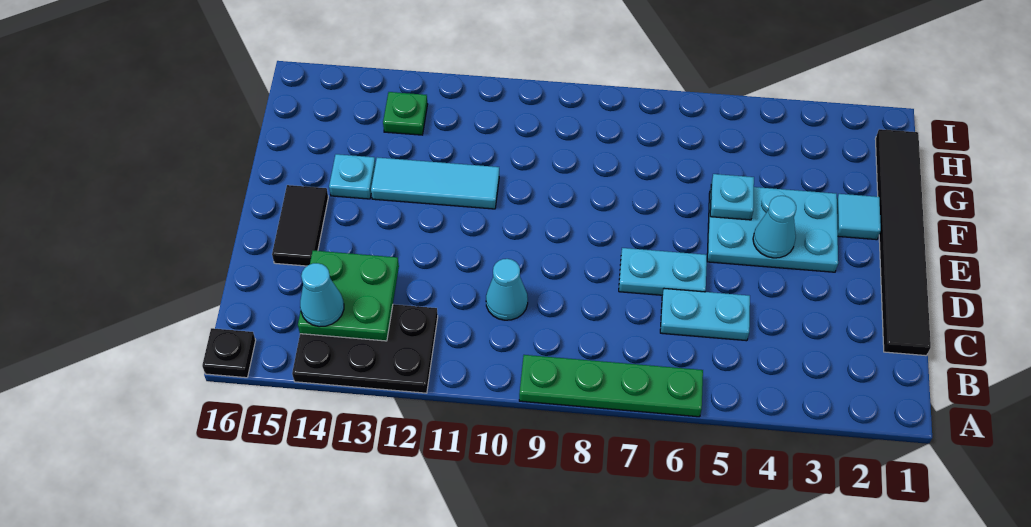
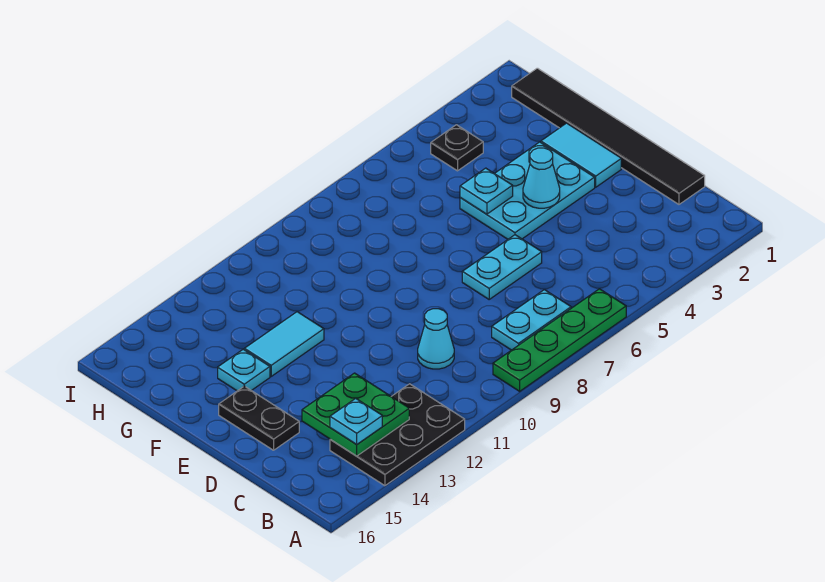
black 1x1 plate [202,328,256,378] -> black 1x1 plate moved to [431,125,483,171]
cyan 1x1 cone [300,263,344,327] -> cyan 1x1 plate [330,398,382,444]
cyan 1x2 plate [660,289,750,341] -> cyan 1x2 plate moved to [492,290,571,350]
black 1x2 tile [272,185,328,266] -> black 1x2 plate [219,386,299,450]
cyan 1x1 tile [837,194,881,240] -> cyan 1x2 tile [541,123,621,187]
cyan 1x3 tile [371,157,499,209] -> cyan 1x2 tile [244,312,324,376]
green 1x1 plate [383,92,428,135] -> none

